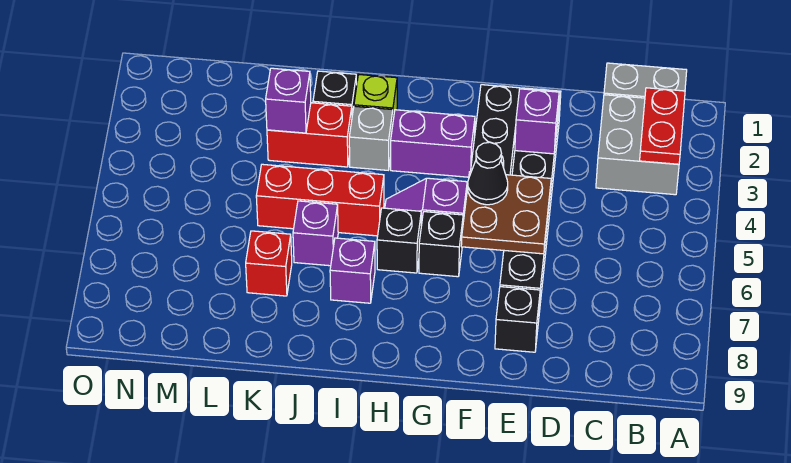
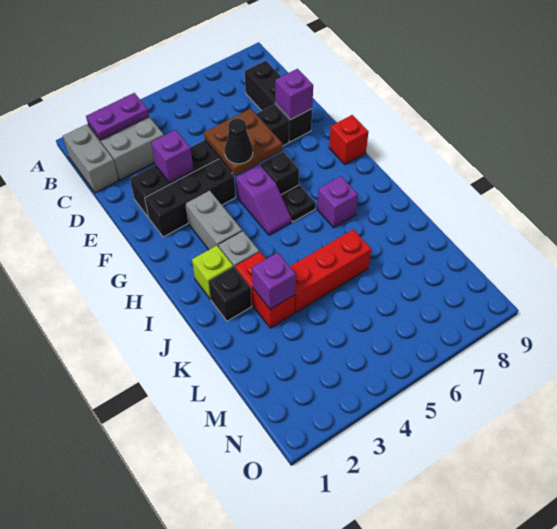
red 1x2 plate [640,88,685,164] -> purple 1x2 plate [86,93,149,140]
black 1x1 brick [495,287,540,352] -> black 1x3 brick [245,61,312,142]
purple 1x2 brick [391,110,475,177] -> grey 1x2 brick [186,191,242,250]
black 1x1 brick [377,208,421,273] -> black 1x1 plate [281,185,316,222]
red 1x3 brick [256,164,384,236] -> red 1x3 brick turned to [290,229,371,312]
purple 1x1 brick [293,201,338,266] -> purple 1x1 brick moved to [275,69,313,120]
red 1x1 brick [246,231,292,296] -> red 1x1 brick moved to [329,115,368,165]

